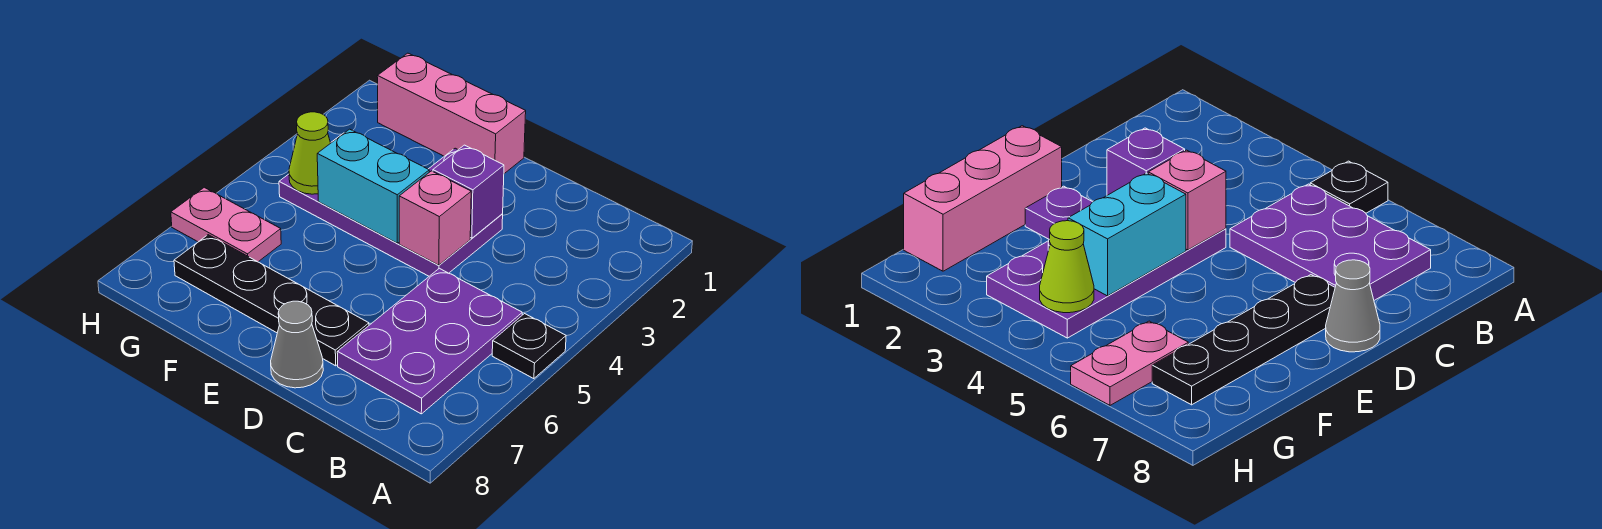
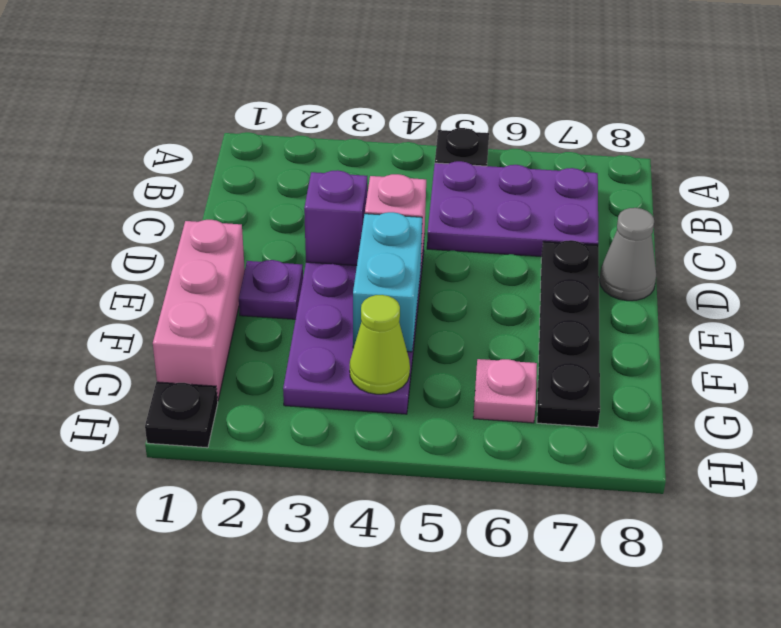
pink 1x2 plate [171,187,281,262] -> pink 1x1 plate [473,359,537,423]
none -> black 1x1 plate [145,382,218,448]

